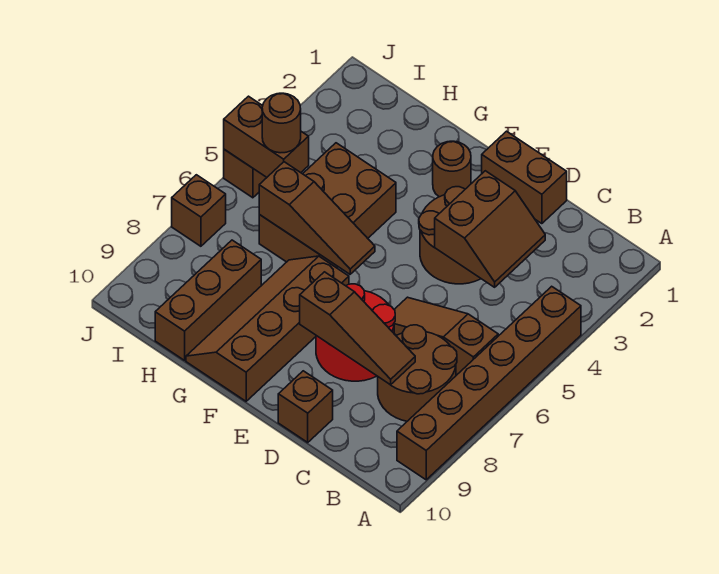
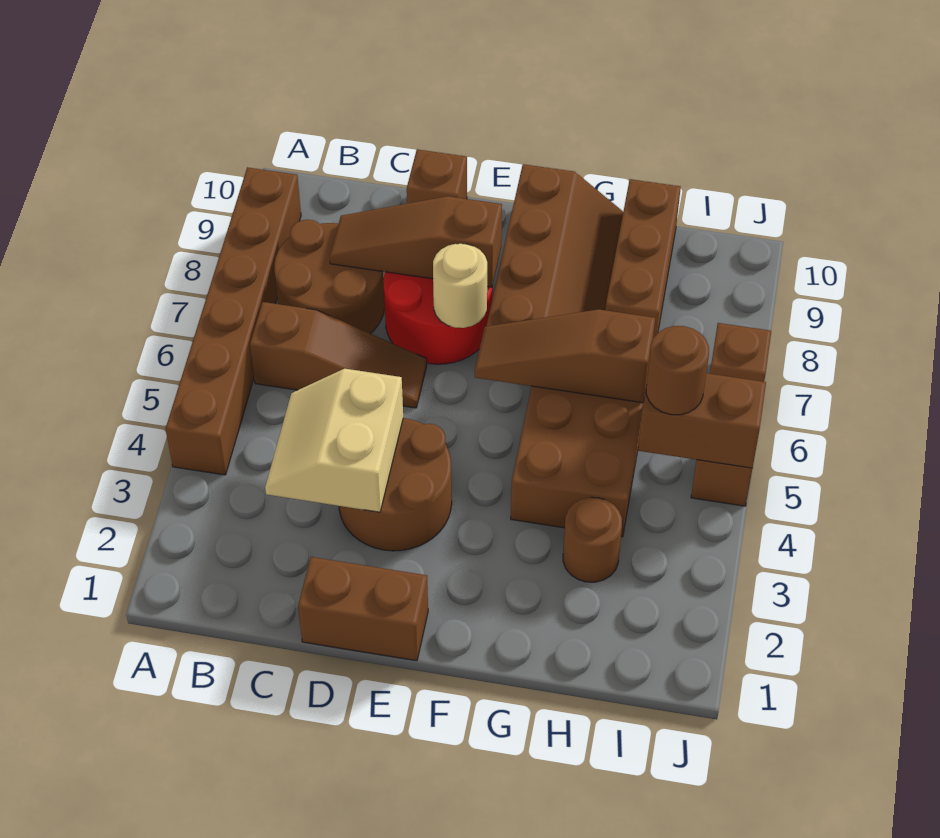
brown 2x2 slope [435,171,545,287] -> tan 2x2 slope [265,369,403,512]
none -> tan 1x1 round brick [433,244,487,328]
brown 1x1 round brick [433,141,471,197] -> brown 1x1 round brick moved to [563,497,622,582]

